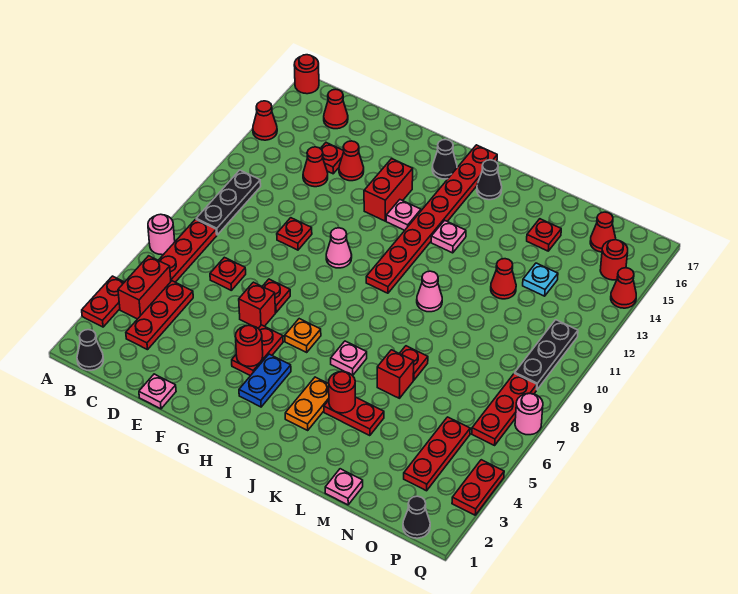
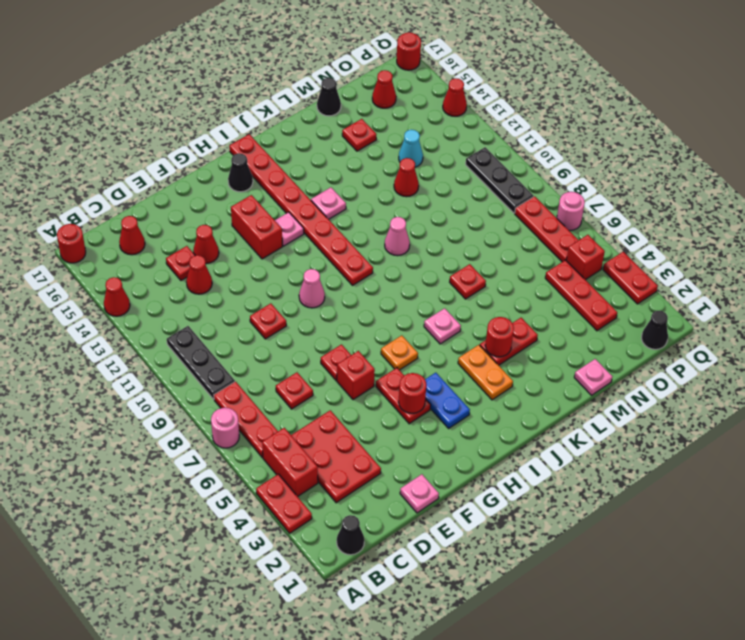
red 1x3 plate [126,281,193,350] -> red 2x3 plate [291,410,381,503]
black 1x1 cone [477,160,502,200] -> black 1x1 cone moved to [317,78,341,116]
red 1x1 brick [377,350,414,398] -> red 1x1 brick moved to [566,235,605,280]
cyan 1x1 plate [523,263,558,296] -> cyan 1x1 cone [399,130,423,167]
red 1x1 round brick [600,240,628,280] -> red 1x1 round brick moved to [397,32,421,70]

